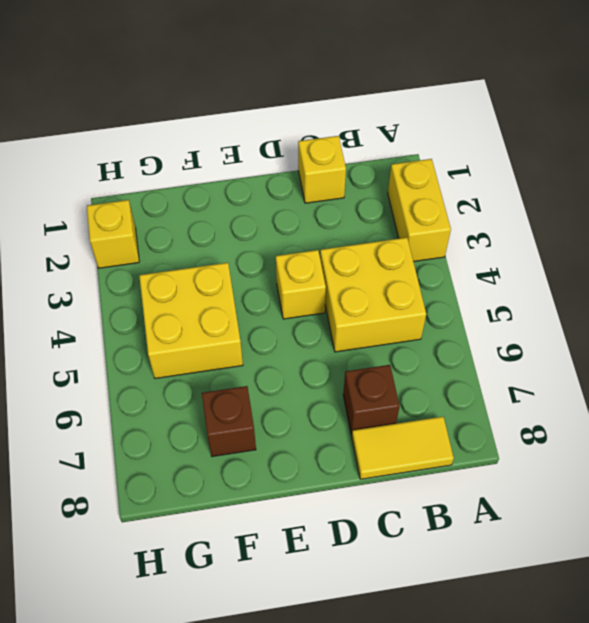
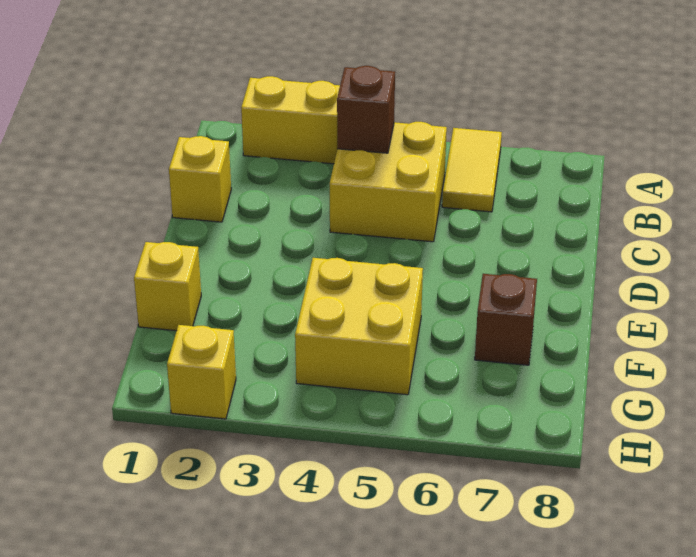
yellow 1x2 tile [352,417,454,479] -> yellow 1x2 tile moved to [442,128,502,212]
brown 1x1 brick [343,365,400,435] -> brown 1x1 brick moved to [337,66,395,153]
yellow 1x1 brick [276,250,326,319] -> yellow 1x1 brick moved to [134,242,201,331]

